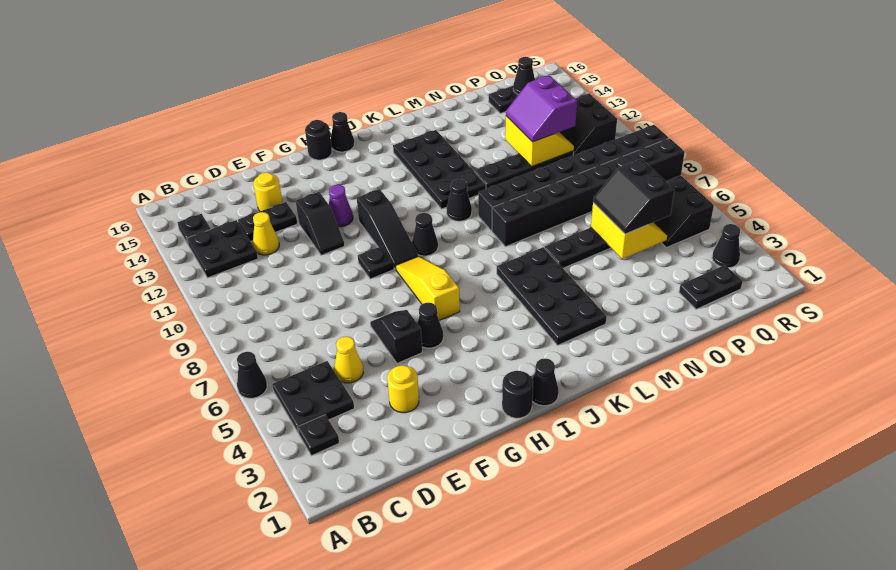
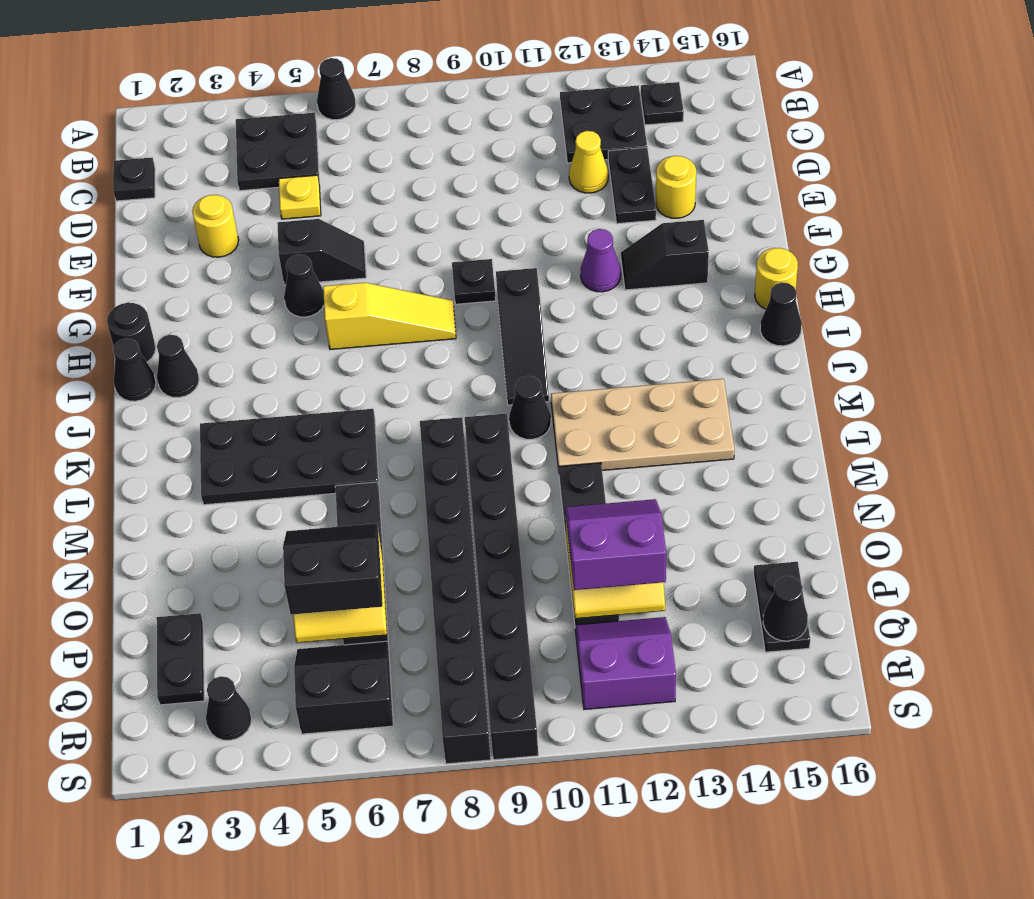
black 1x1 plate [298,415,339,456] -> black 1x1 plate moved to [113,158,155,201]
yellow 1x1 cone [334,336,363,383] -> yellow 1x1 plate [279,175,321,219]
black 1x2 slope [296,192,345,255] -> black 1x2 slope moved to [621,220,709,290]
black 1x3 slope [357,189,418,269] -> black 1x3 slope turned to [496,268,549,405]
black 1x1 round brick [305,120,332,160] -> yellow 1x1 round brick [755,248,798,309]
black 1x1 cone [412,213,438,256] -> black 1x1 cone moved to [157,335,199,398]
black 2x4 plate [393,130,486,209] -> tan 2x4 plate [551,379,734,470]
black 2x2 slope [560,94,617,155] -> purple 2x2 slope [575,617,676,709]

